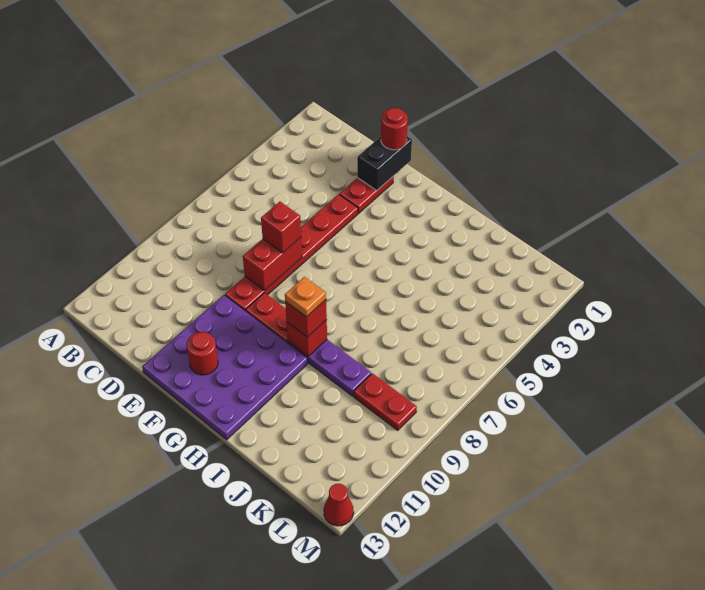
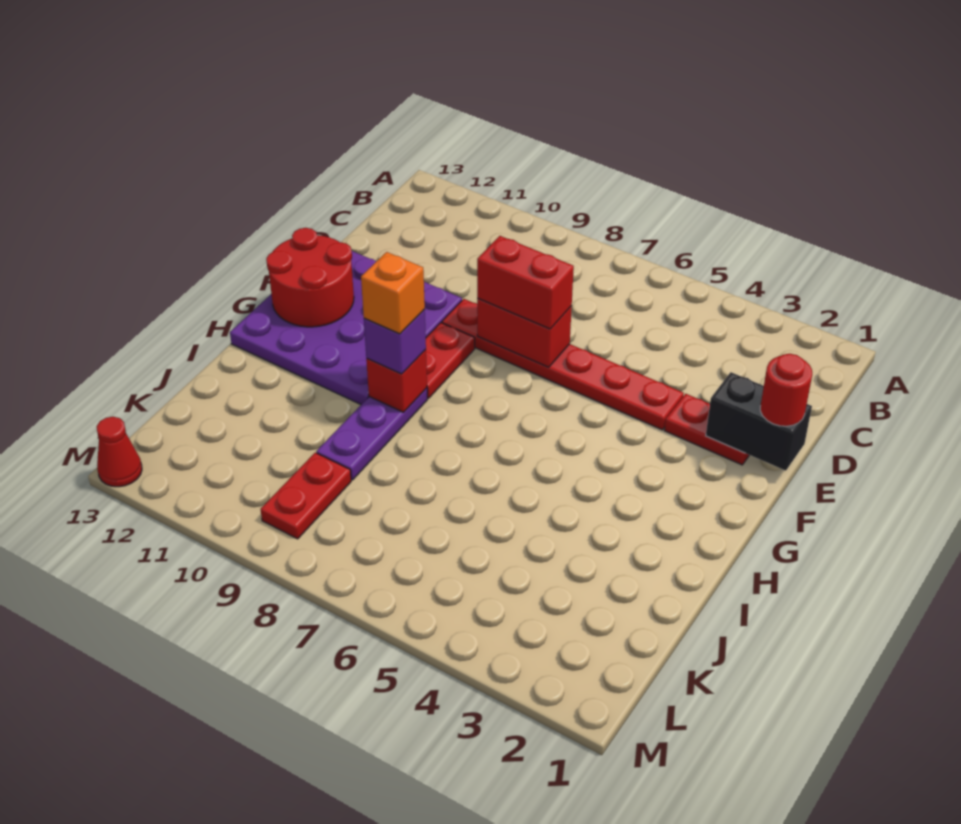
red 1x1 brick [261,202,301,253] -> red 1x2 brick [477,236,574,329]
red 1x1 round brick [187,332,218,375] -> red 2x2 round brick [266,228,354,327]
red 1x1 brick [285,300,327,337] -> purple 1x1 brick [364,310,426,374]
orange 1x1 plate [285,277,326,317] -> orange 1x1 brick [361,252,425,334]

